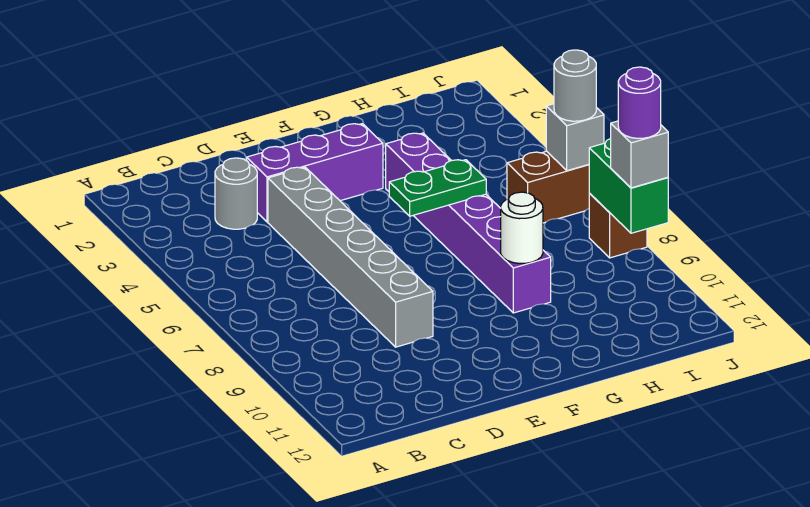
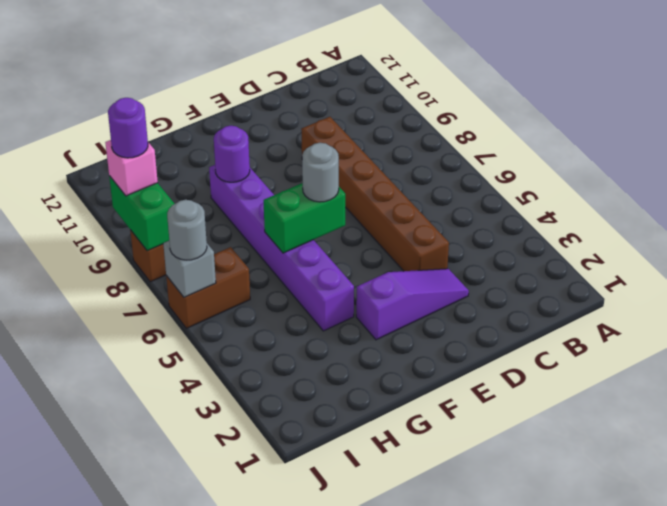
grey 1x1 round brick [215,158,257,229] -> grey 1x1 round brick moved to [302,143,339,202]
purple 1x3 brick [247,124,383,222] -> purple 1x3 slope [356,269,469,340]
grey 1x6 brick [268,167,433,347] -> brown 1x6 brick [301,117,449,271]
green 1x2 plate [389,160,486,216] -> green 1x2 brick [264,183,345,253]
white 1x1 round brick [501,192,543,264] -> purple 1x1 round brick [214,126,250,182]
grey 1x1 brick [611,121,668,188] -> pink 1x1 brick [105,140,158,196]

